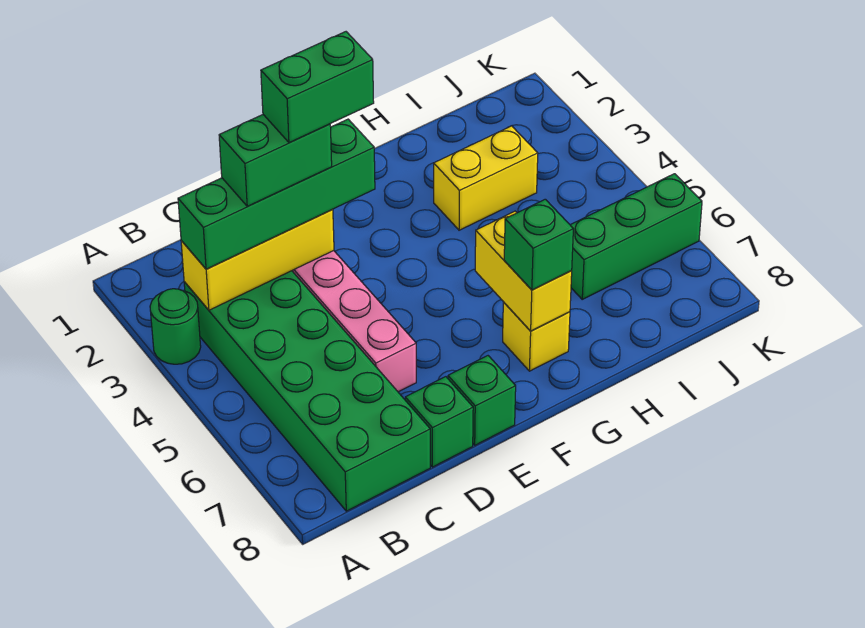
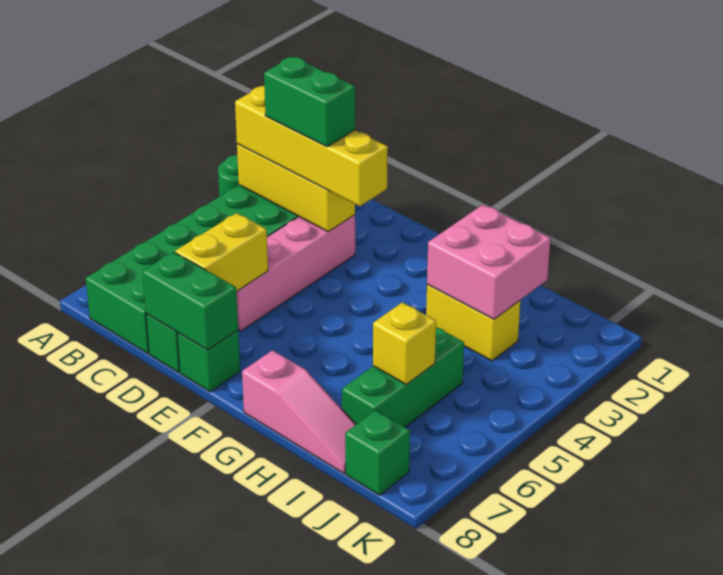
green 1x4 brick [178,119,375,269] -> yellow 1x4 brick [235,86,388,206]
green 1x2 brick [261,32,374,143] -> green 1x2 brick moved to [142,252,238,350]
yellow 1x2 brick [475,211,572,331] -> yellow 1x2 brick moved to [175,213,268,292]
yellow 1x1 brick [503,302,570,371] -> yellow 1x1 brick moved to [373,302,436,385]
green 1x1 brick [504,199,573,290] -> green 1x1 brick moved to [345,410,410,495]
none -> pink 1x3 slope [242,350,356,474]
none -> pink 2x2 brick [427,205,550,319]
green 1x3 brick [571,174,702,299] -> green 1x3 brick turned to [342,327,464,427]

